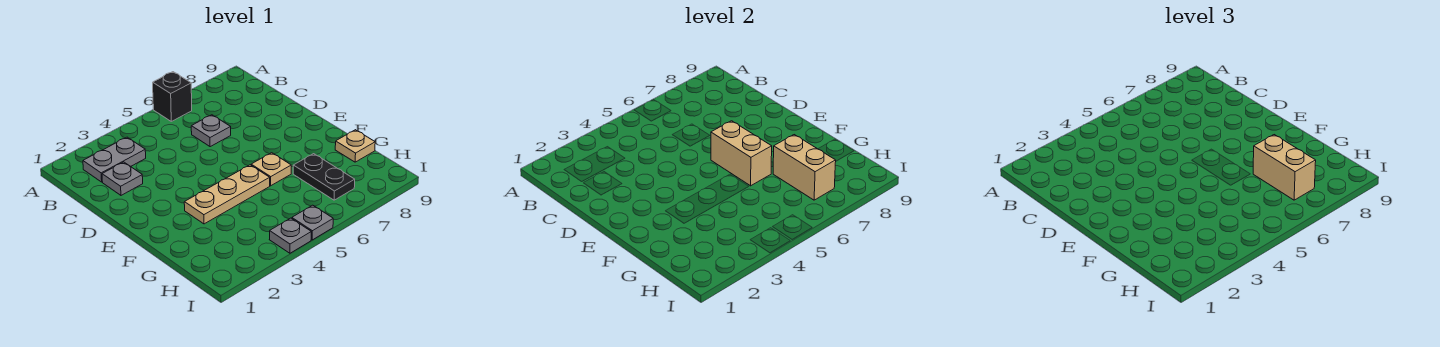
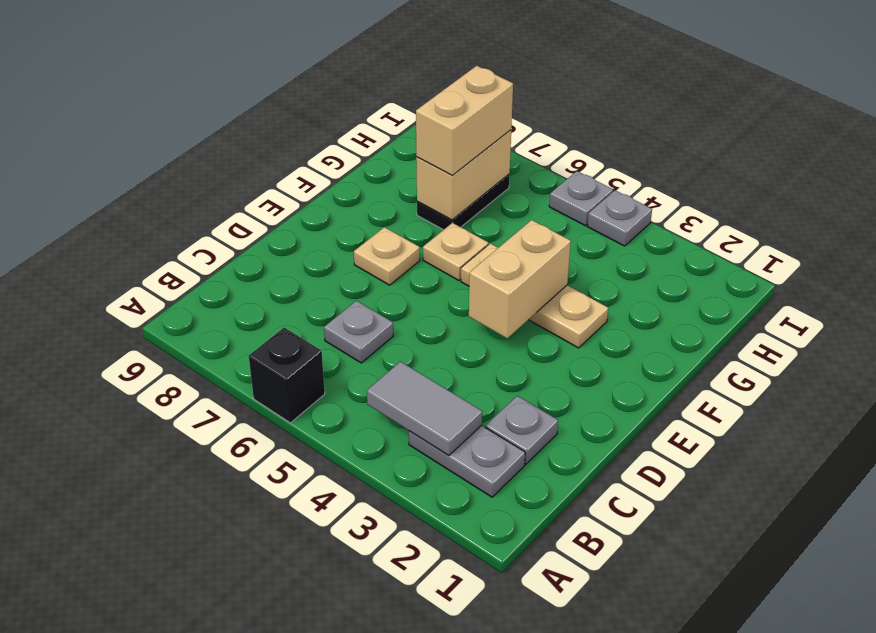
none -> grey 1x2 tile [367,362,482,455]
tan 1x2 brick [711,121,772,186] -> tan 1x2 brick moved to [469,220,571,338]
tan 1x1 plate [335,130,375,162] -> tan 1x1 plate moved to [354,227,420,285]

